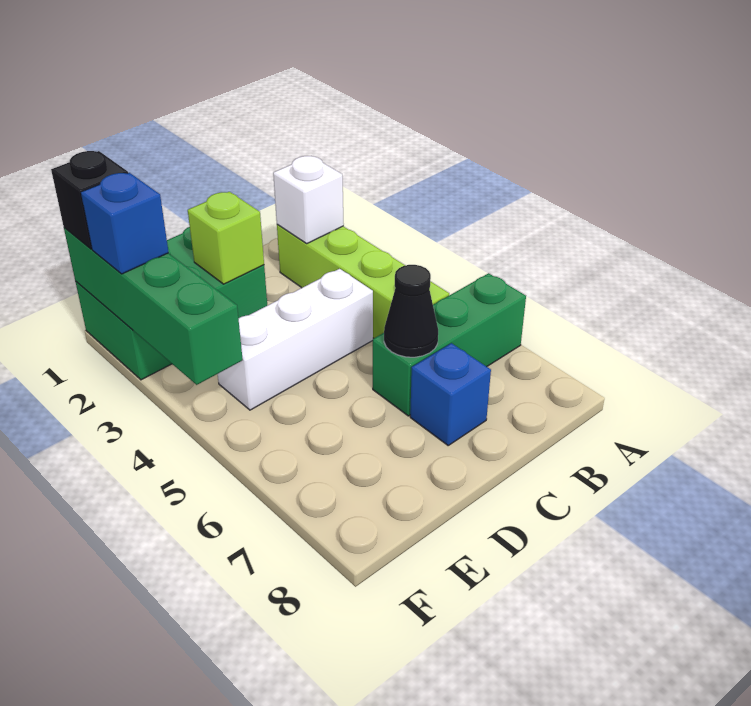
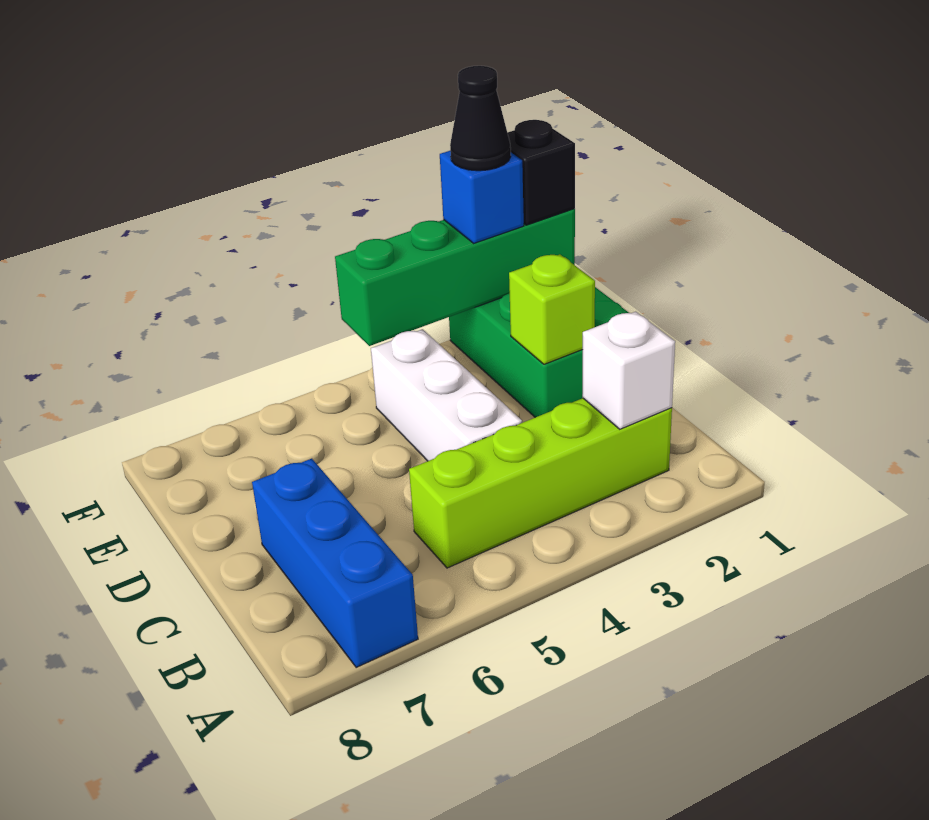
green 1x3 brick [373,273,526,416] -> none
black 1x1 cone [384,265,438,357] -> black 1x1 cone moved to [450,66,511,171]
blue 1x1 brick [410,343,491,445] -> blue 1x3 brick [252,459,418,667]

